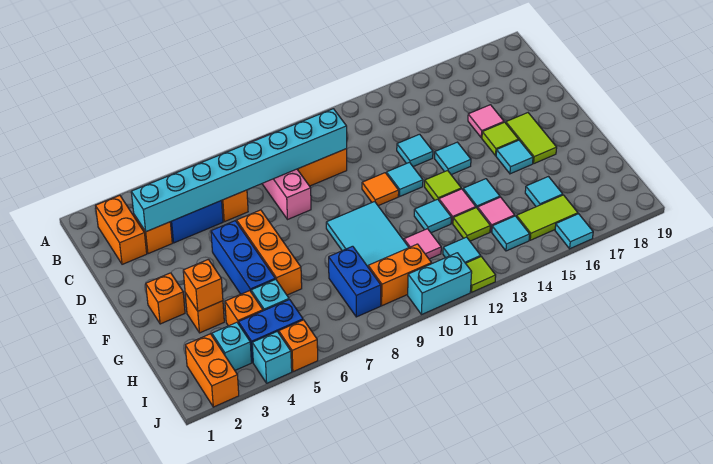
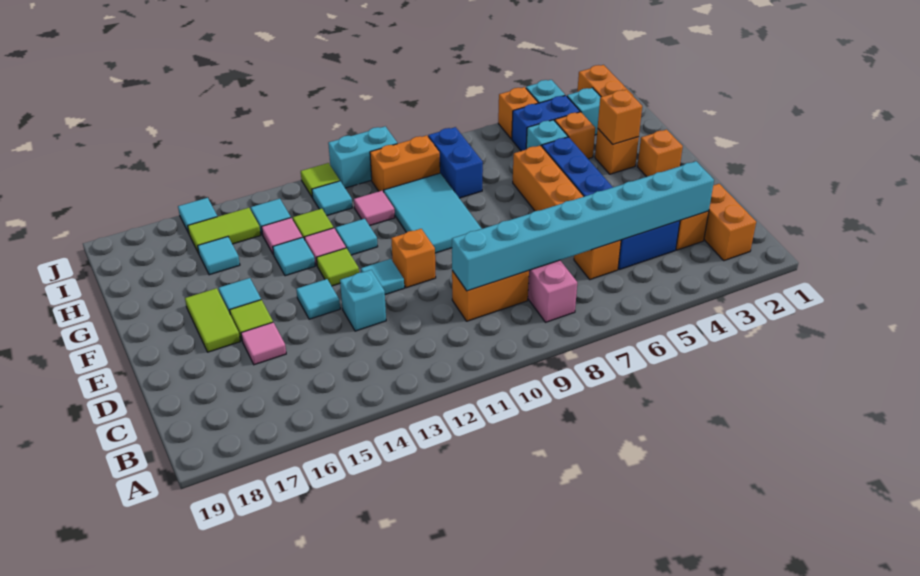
cyan 1x1 tile [397,134,433,167] -> cyan 1x1 brick [340,270,386,331]
orange 1x1 tile [362,173,399,206] -> orange 1x1 brick [391,229,436,288]

